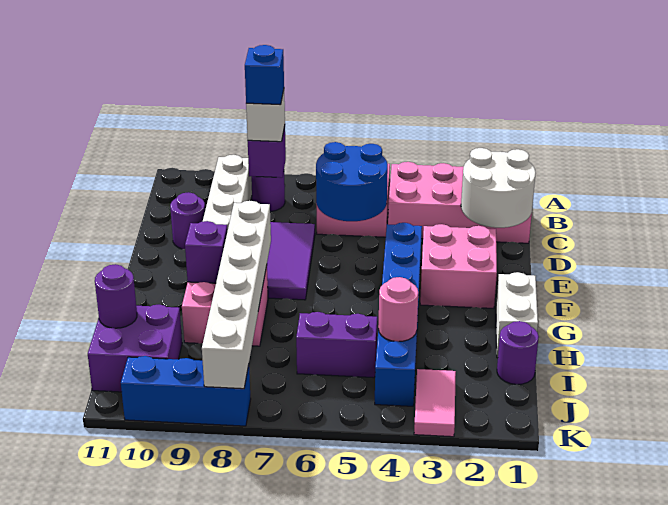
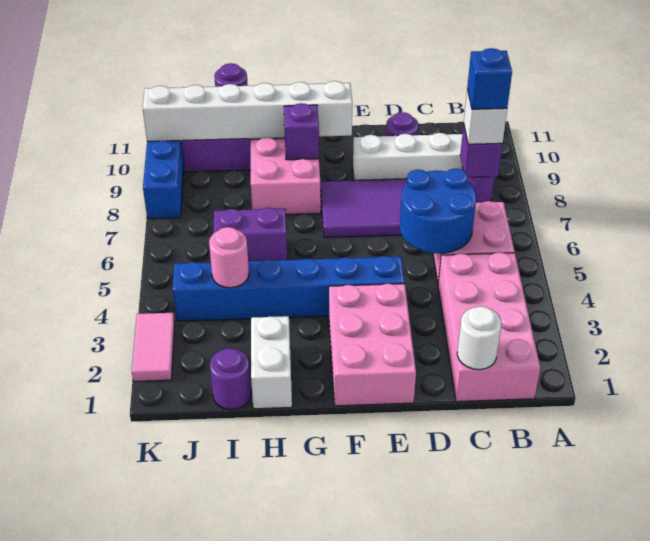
white 2x2 round brick [461,148,536,228] -> white 1x1 round brick [457,306,501,370]
pink 2x2 brick [420,224,497,308] -> pink 2x3 brick [329,284,416,406]
white 1x6 brick [202,201,271,389] -> white 1x6 brick moved to [143,81,352,141]
white 1x2 brick [496,272,538,358] -> white 1x2 brick turned to [251,316,292,409]
purple 1x2 brick [296,312,377,378] -> purple 1x2 brick turned to [213,208,287,261]
pink 1x2 tile [414,369,456,437] -> pink 1x2 tile turned to [132,313,175,382]

